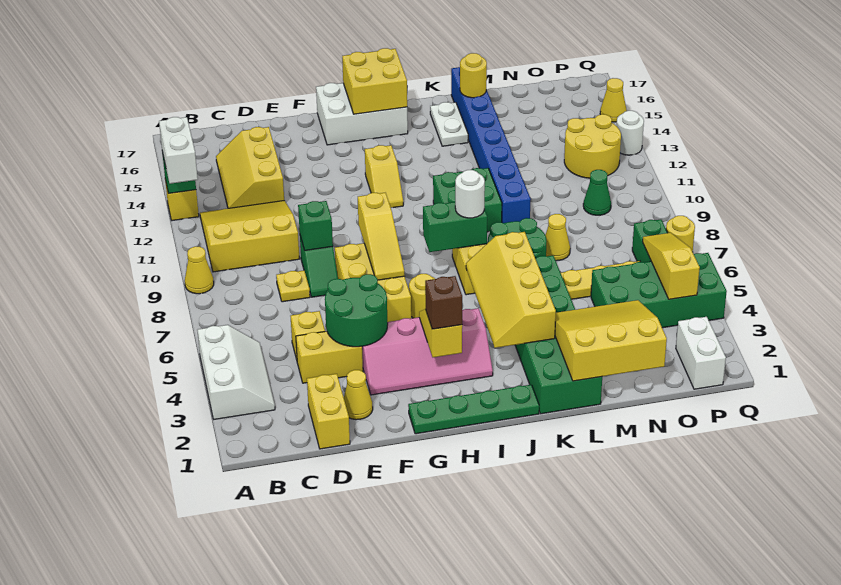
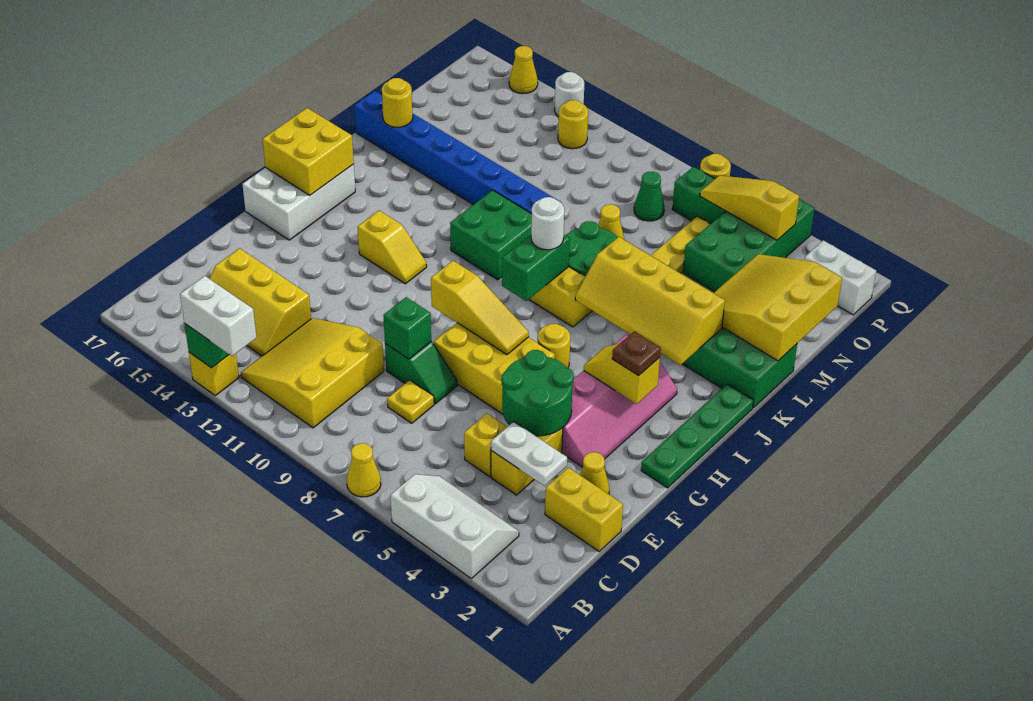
yellow 1x1 cone [185,246,214,294] -> yellow 1x1 cone moved to [347,443,381,497]
brown 1x1 brick [425,276,462,329] -> brown 1x1 plate [612,331,661,376]
white 1x2 plate [430,102,468,146] -> white 1x2 plate moved to [491,422,567,486]
green 1x1 cone [583,170,611,215] -> green 1x1 cone moved to [634,172,664,221]
yellow 2x2 round brick [564,114,621,178] -> yellow 1x1 round brick [558,100,588,149]

